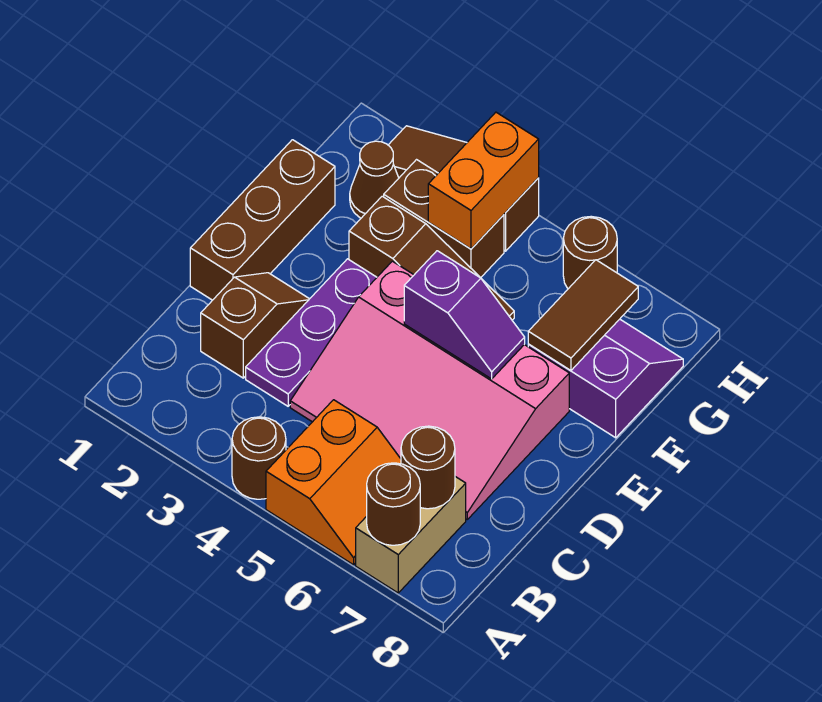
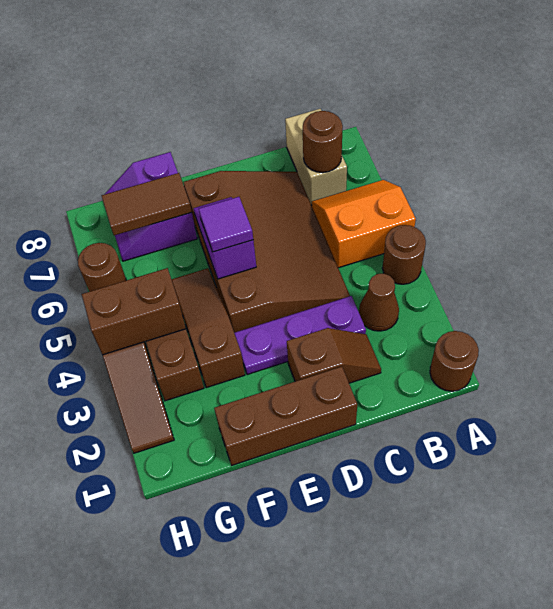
tan 1x2 brick [356,477,466,593] -> tan 1x2 brick turned to [285,109,347,205]
brown 1x1 round brick [367,463,420,545] -> brown 1x1 round brick moved to [430,331,479,391]
brown 1x2 slope [201,273,309,378] -> brown 1x2 slope turned to [287,328,381,383]
pink 3x4 slope [290,261,569,519] -> brown 3x4 slope [183,171,350,333]
none -> purple 1x1 tile [199,197,253,252]
brown 1x1 cone [350,141,399,218] -> brown 1x1 cone moved to [359,273,399,331]
orange 1x2 brick [428,112,539,249] -> brown 1x2 brick [82,268,186,355]

